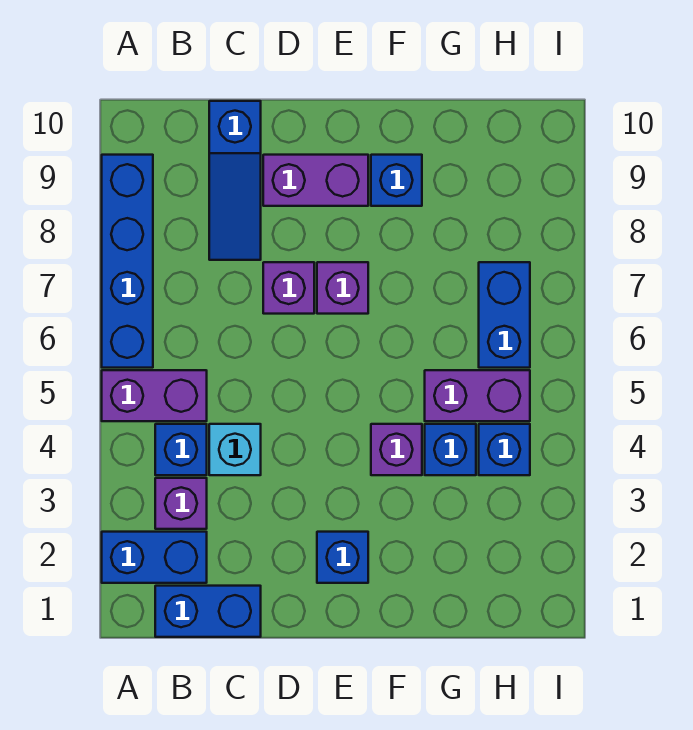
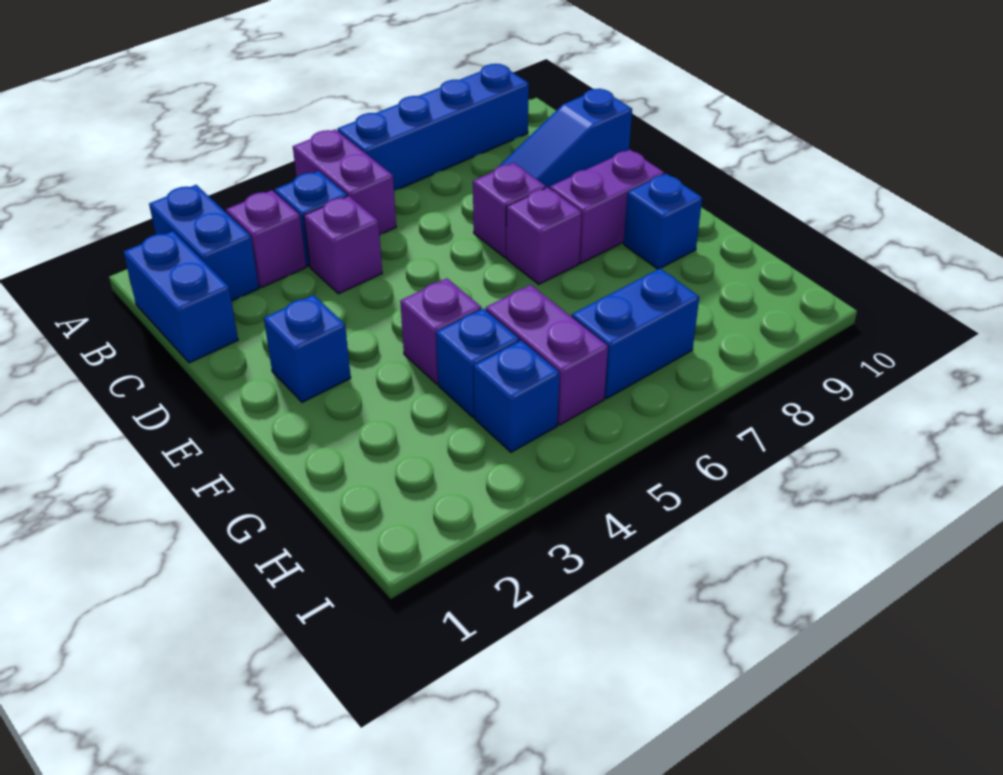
cyan 1x1 brick [209,424,261,475] -> purple 1x1 brick [304,196,382,294]
purple 1x2 brick [263,155,368,206] -> purple 1x2 brick turned to [550,150,664,263]

